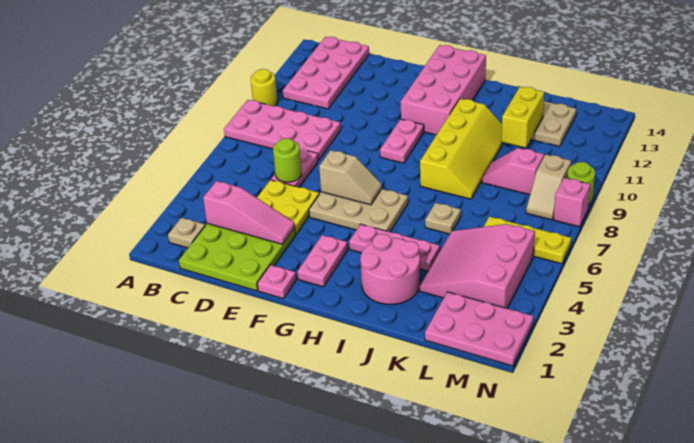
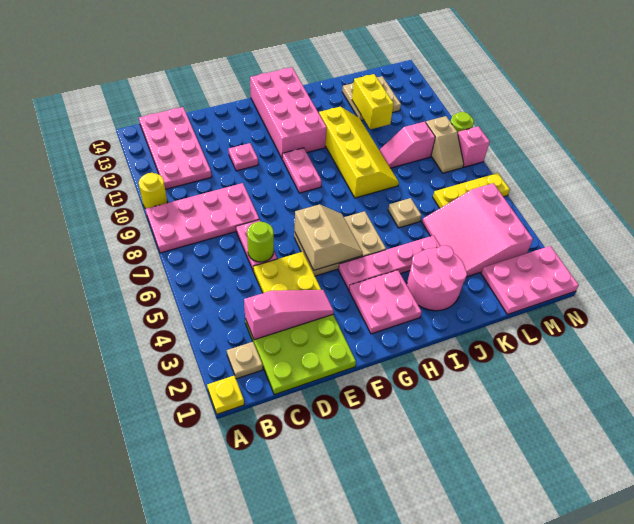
none -> yellow 1x1 plate [207,375,244,414]
pink 1x1 plate [257,265,296,299] -> pink 1x1 plate moved to [229,143,258,171]
tan 1x2 slope [319,150,382,205] -> tan 2x2 slope [295,204,363,270]
pink 1x2 plate [297,235,348,287] -> pink 2x2 plate [349,270,422,334]
pink 1x3 plate [349,224,440,271] -> pink 1x4 plate [338,235,440,290]

